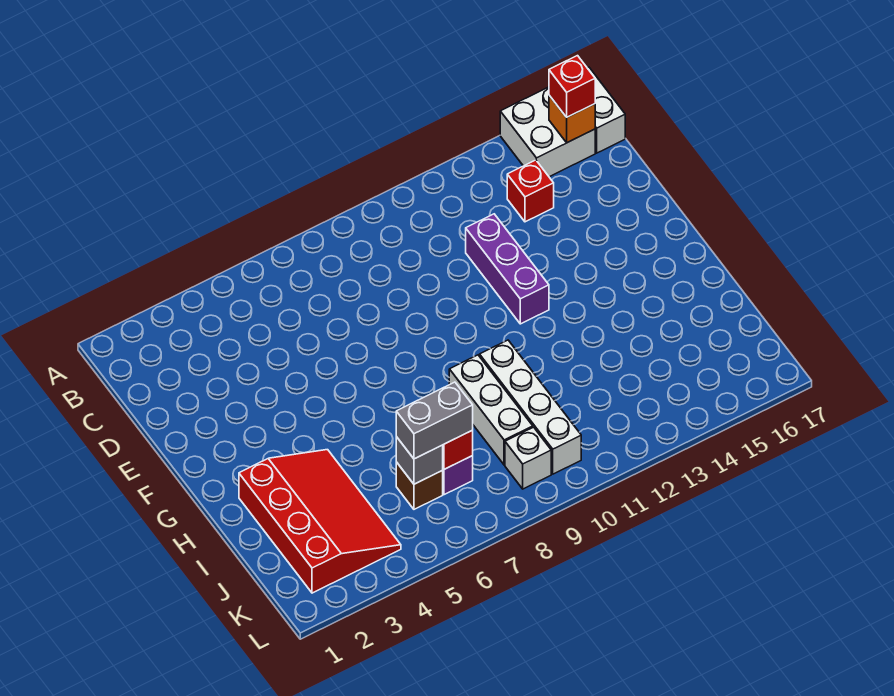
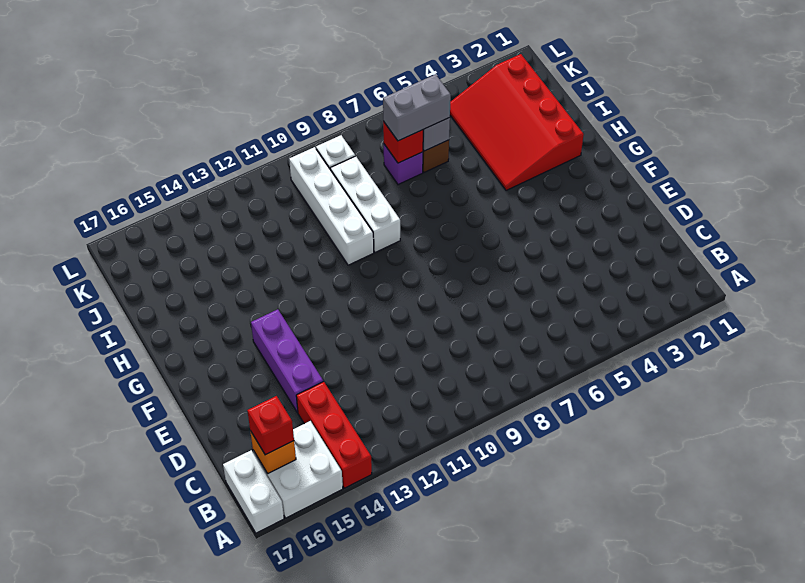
red 1x1 brick [507,160,554,222] -> red 1x3 brick [296,381,372,488]
purple 1x3 brick [466,214,549,324] -> purple 1x3 brick moved to [251,309,323,413]

